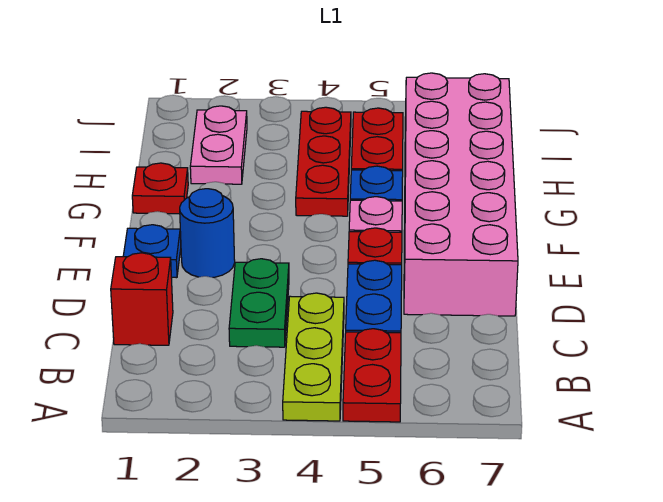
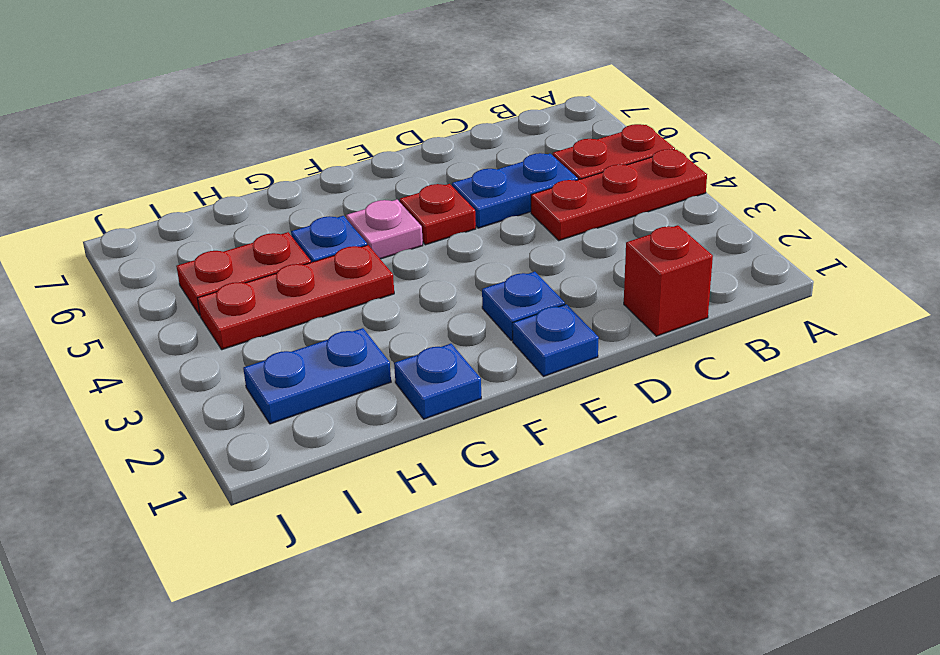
lime 1x3 plate [283,293,344,421] -> red 1x3 plate [531,149,707,241]
green 1x2 plate [229,259,289,347] -> none
pink 2x6 brick [404,73,518,316] -> none
blue 1x1 round brick [180,189,235,277] -> blue 1x1 plate [482,272,565,341]
red 1x1 plate [132,163,188,214] -> blue 1x1 plate [394,344,481,419]
pink 1x2 plate [190,106,247,184] -> blue 1x2 plate [243,328,391,424]

